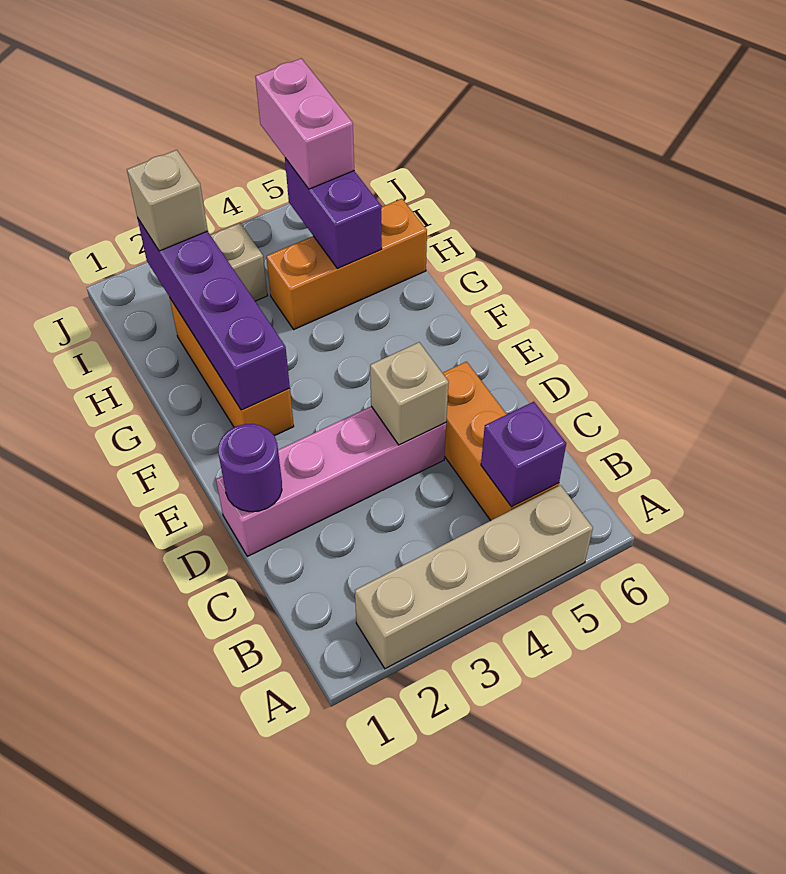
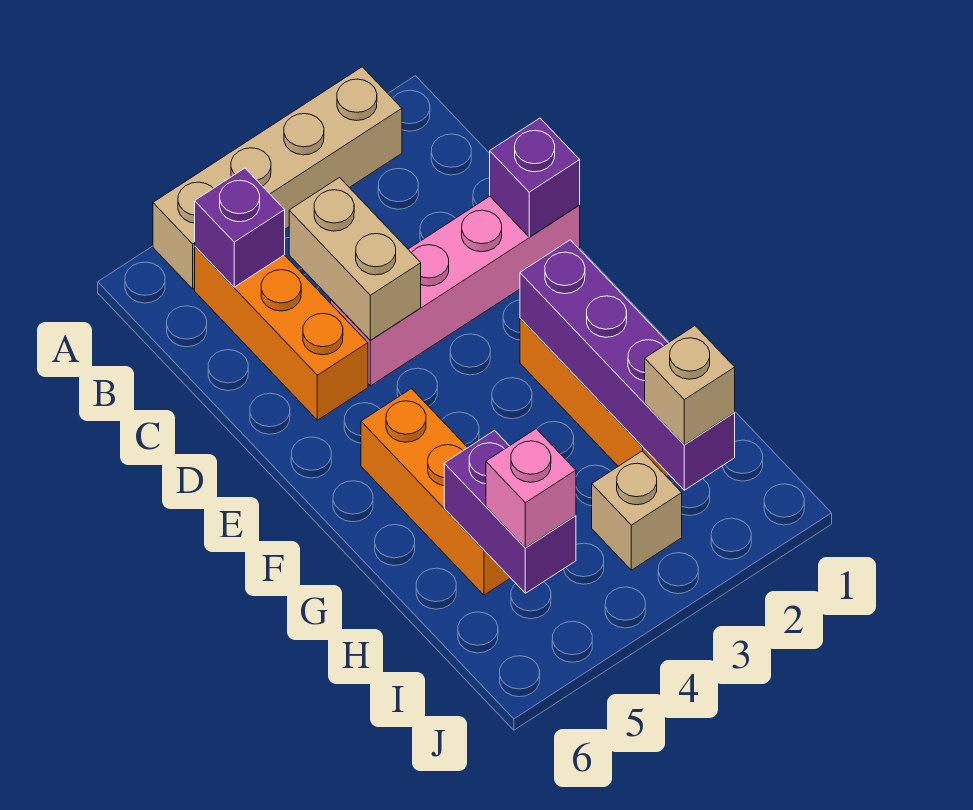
purple 1x1 round brick [218,424,282,512] -> purple 1x1 brick [490,118,580,237]
tan 1x1 brick [370,342,449,445] -> tan 1x2 brick [289,178,421,340]
orange 1x3 brick [266,199,427,329] -> orange 1x3 brick turned to [361,389,510,595]
pink 1x2 brick [255,59,354,189] -> pink 1x1 brick [486,429,576,548]

